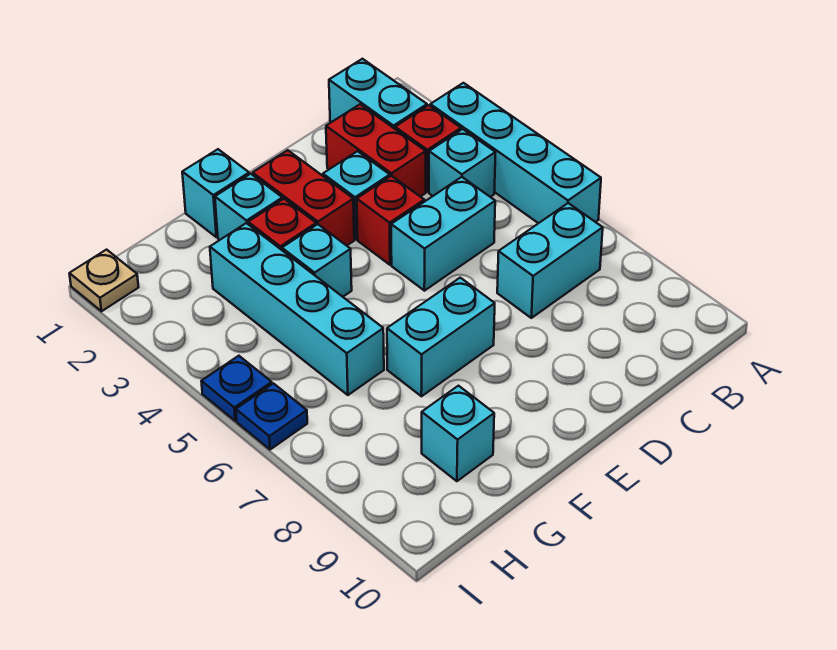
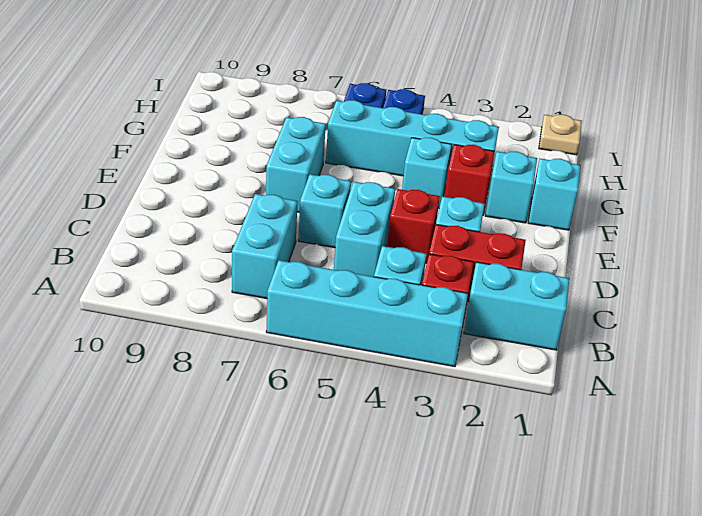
red 1x2 brick [253,150,354,246] -> none
cyan 1x1 brick [422,386,494,481] -> cyan 1x1 brick moved to [298,174,351,248]

